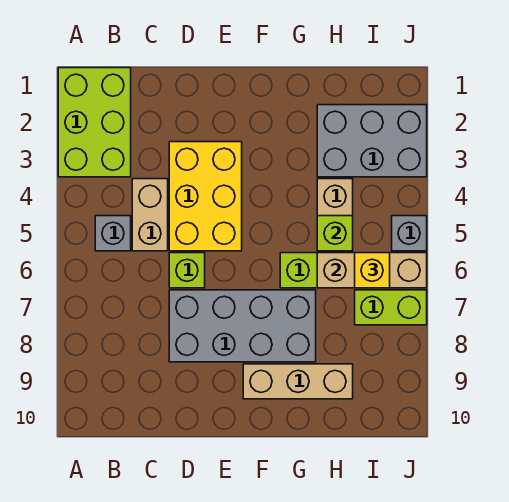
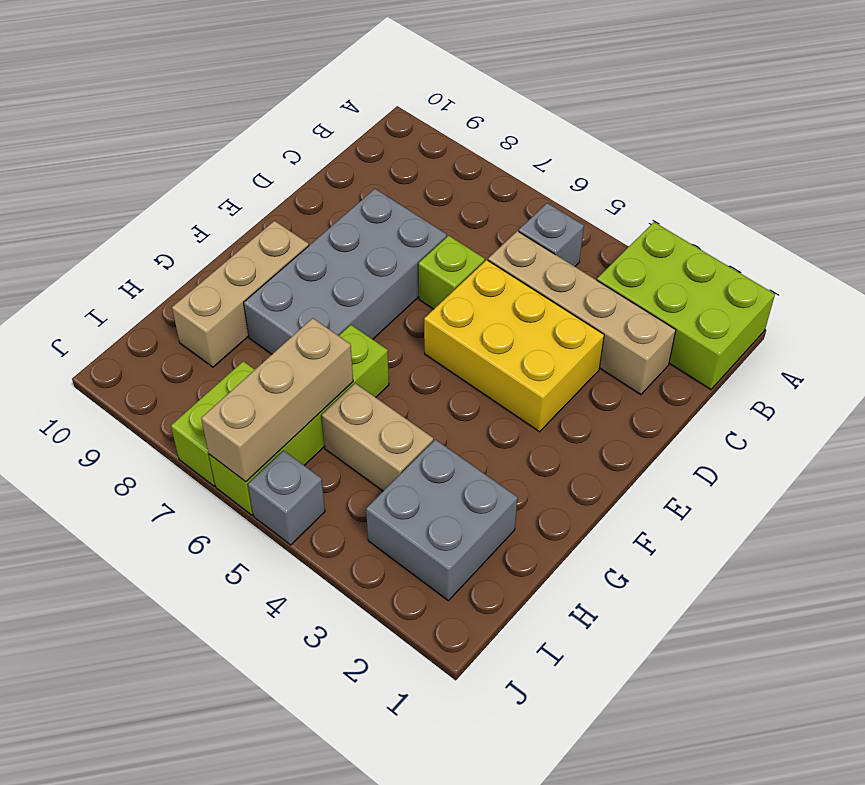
tan 1x2 brick [132,179,168,251] -> tan 1x4 brick [488,231,676,395]
grey 2x3 brick [317,105,427,177] -> grey 2x2 brick [366,440,518,601]
lime 1x1 brick [317,216,353,251] -> none
yellow 1x1 brick [355,253,390,288] -> none

